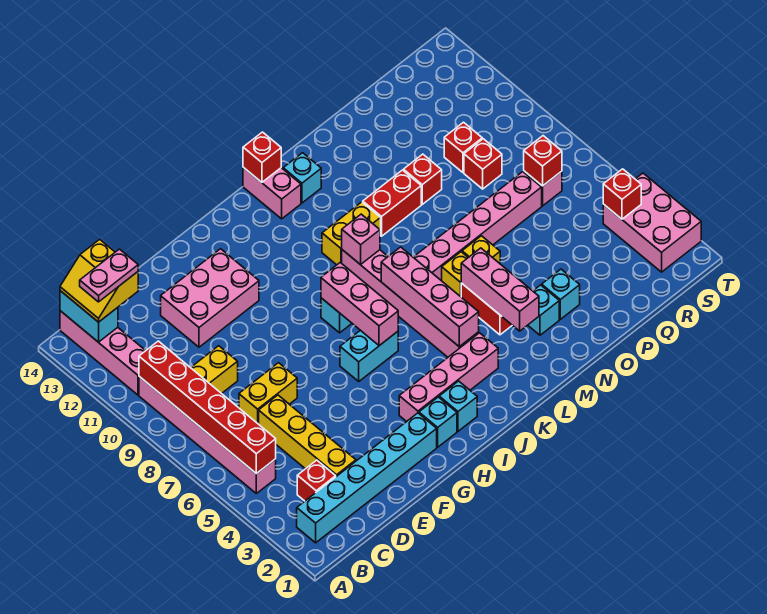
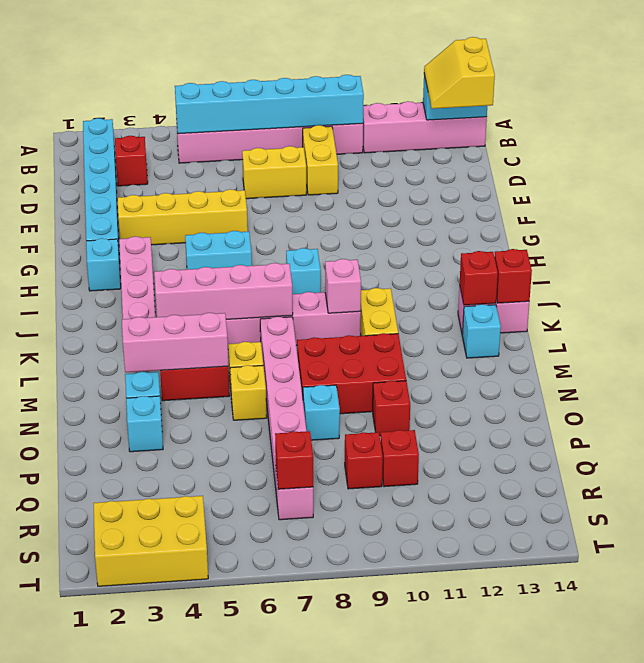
red 1x6 brick [139,341,276,474] -> cyan 1x6 brick [175,75,364,134]
yellow 2x2 slope [60,239,138,322] -> yellow 2x2 slope turned to [424,37,495,109]
pink 1x2 plate [80,249,138,302] -> none
yellow 1x4 brick [259,395,356,477] -> yellow 1x4 brick moved to [117,189,248,245]
yellow 1x2 brick [239,363,297,424] -> yellow 1x2 brick turned to [242,146,306,199]
pink 2x3 brick [161,249,259,347] -> none
cyan 1x2 brick [340,330,398,381] -> cyan 1x2 brick turned to [185,231,252,269]
cyan 1x1 brick [439,381,477,431] -> cyan 1x1 brick moved to [303,385,340,440]
pink 1x3 brick [321,263,398,346] -> none
red 1x2 brick [363,170,421,236] -> red 2x3 brick [297,333,406,414]
pink 2x3 brick [603,173,701,272] -> yellow 2x3 brick [93,496,208,586]
red 1x1 brick [603,169,641,219] -> red 1x1 brick moved to [460,251,498,305]

